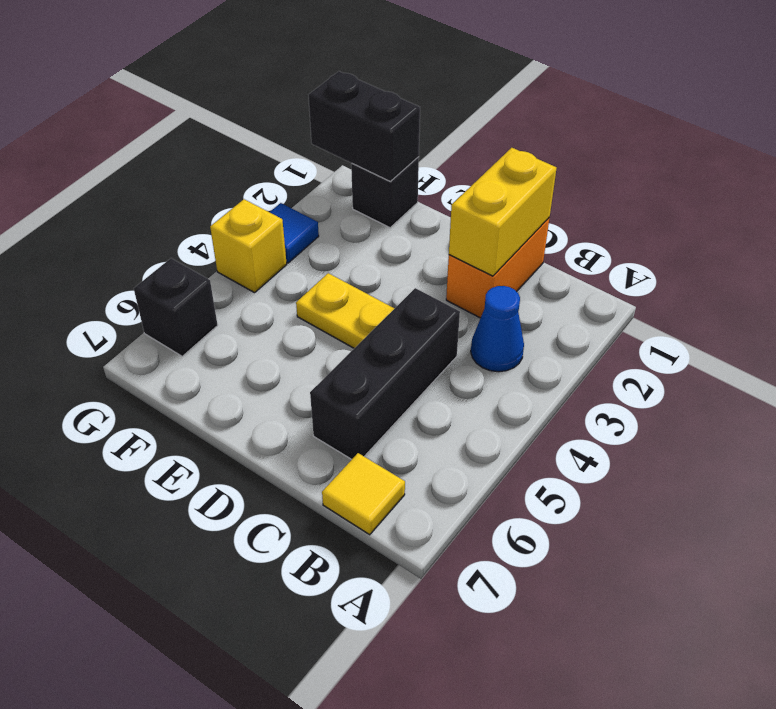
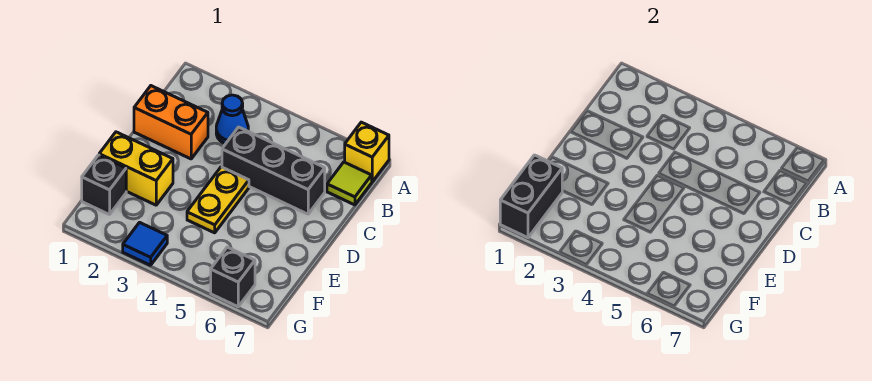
yellow 1x1 tile [322,453,405,535] -> lime 1x1 tile [327,162,372,205]
yellow 1x2 brick [449,148,557,276] -> yellow 1x2 brick moved to [99,132,173,205]
yellow 1x1 brick [210,199,287,293] -> yellow 1x1 brick moved to [345,122,389,182]

